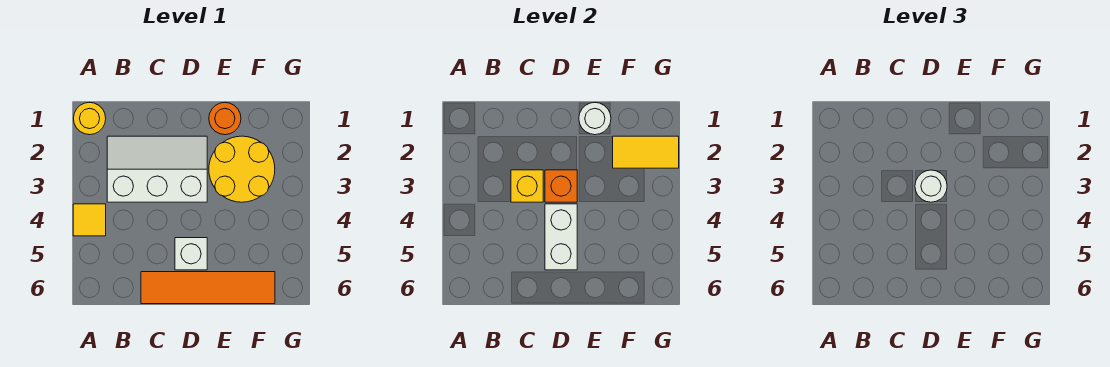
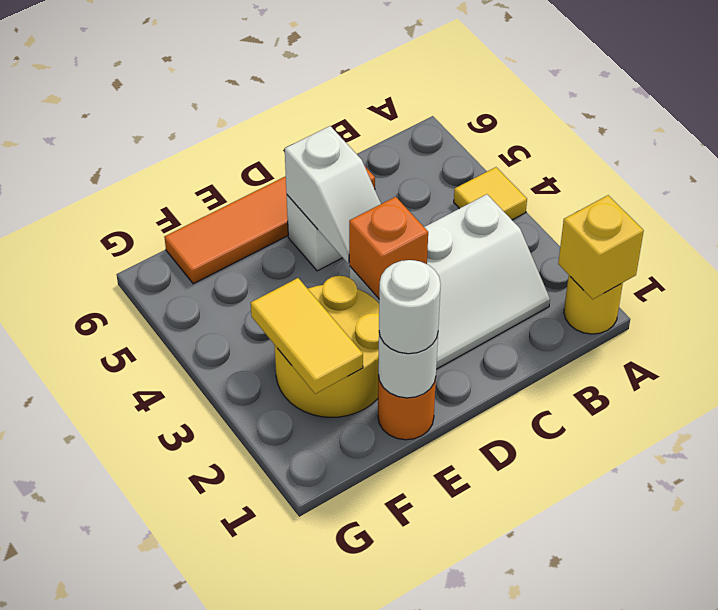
yellow 1x1 brick [511,170,543,202] -> yellow 1x1 brick moved to [558,195,644,299]
white 1x1 round brick [915,170,947,202] -> white 1x1 round brick moved to [379,260,441,354]
white 1x2 brick [545,204,577,270] -> white 1x2 slope [285,126,381,264]
yellow 1x2 tile [613,136,679,168] -> yellow 1x2 tile turned to [251,278,363,394]

